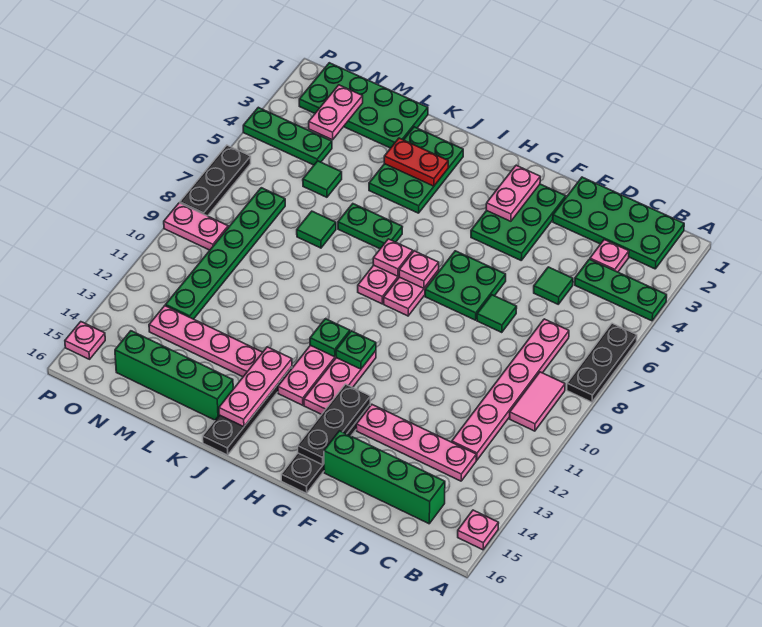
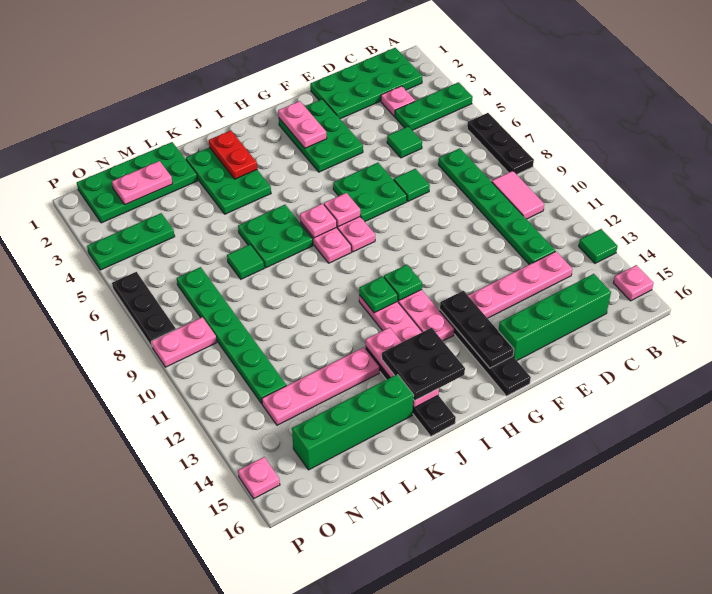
pink 1x6 plate [452,319,569,460] -> green 1x6 plate [438,148,555,265]
none -> black 2x2 plate [382,328,465,401]
red 1x2 plate [384,138,448,186] -> red 1x2 plate turned to [209,130,257,179]
green 1x2 plate [338,204,402,249] -> green 2x2 plate [238,205,313,268]
green 1x1 tile [303,161,342,197] -> green 1x1 tile moved to [579,229,618,263]
pink 1x2 plate [309,85,363,140] -> pink 1x2 plate turned to [112,161,173,205]

